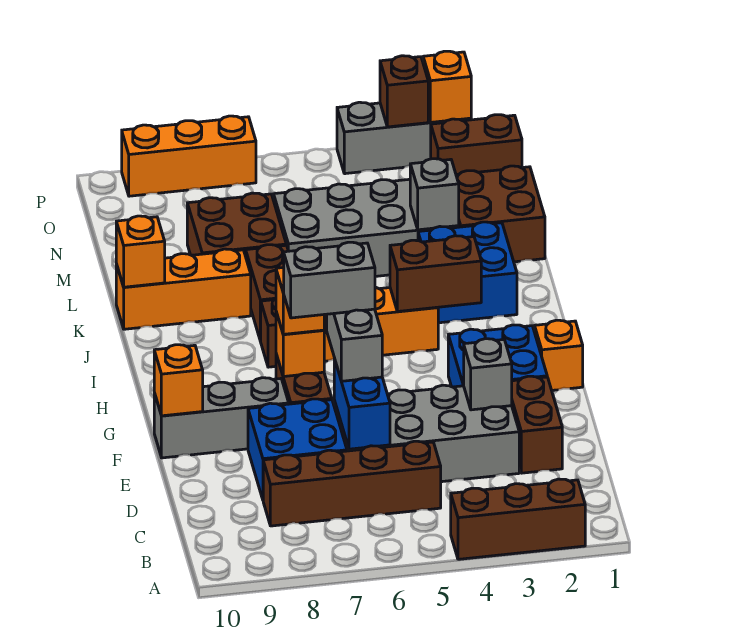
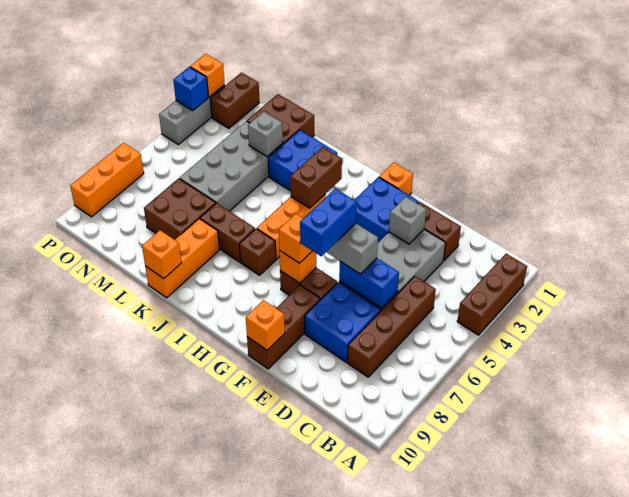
grey 1x2 brick [284,242,375,318] -> blue 1x2 brick [300,189,357,256]
grey 1x3 brick [154,378,289,458] -> brown 1x3 brick [247,285,320,369]
brown 1x1 brick [380,56,428,127] -> blue 1x1 brick [173,67,208,110]

